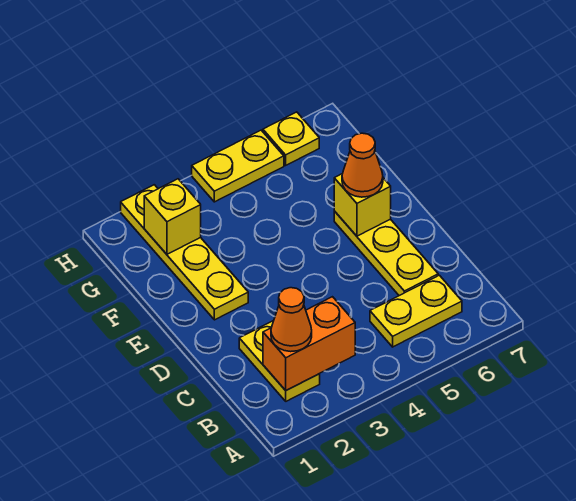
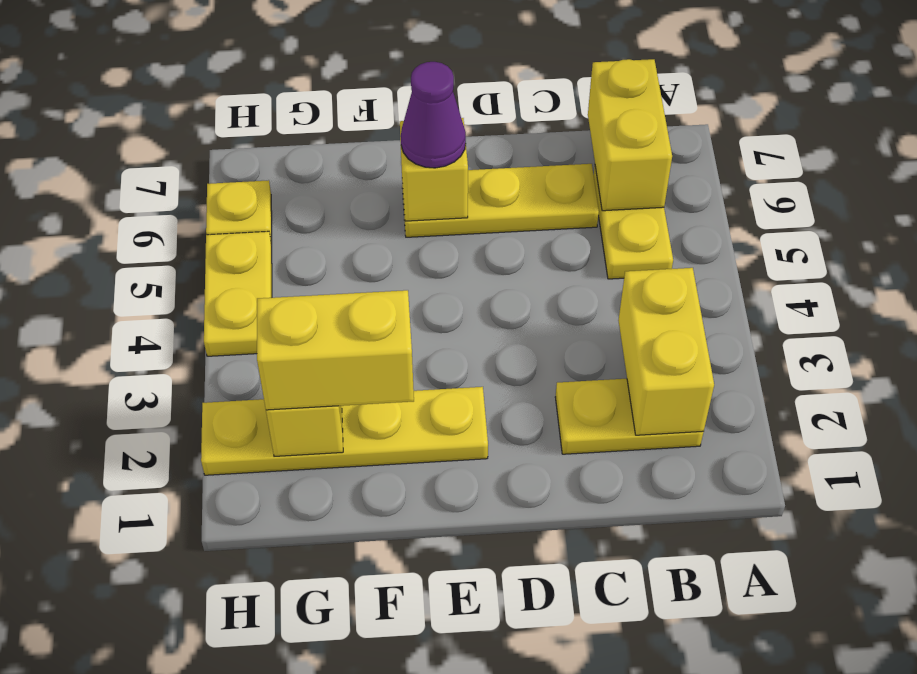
orange 1x2 brick [263,297,355,390] -> yellow 1x2 brick [618,268,714,435]
orange 1x1 cone [271,288,312,352] -> none
none -> yellow 1x2 brick [588,59,672,211]
orange 1x1 cone [342,133,383,197] -> purple 1x1 cone [401,62,466,168]
none -> yellow 1x2 brick [257,290,414,410]

